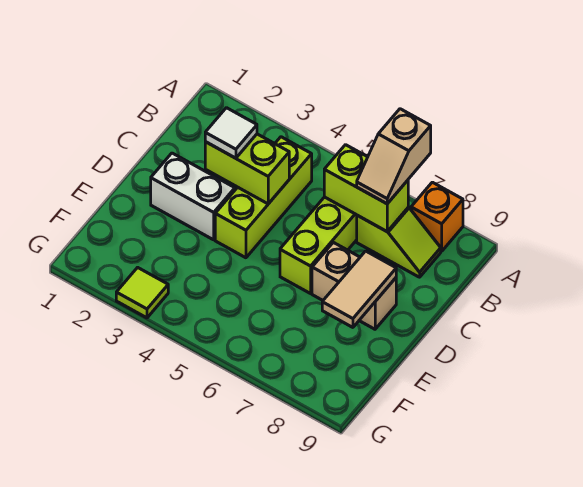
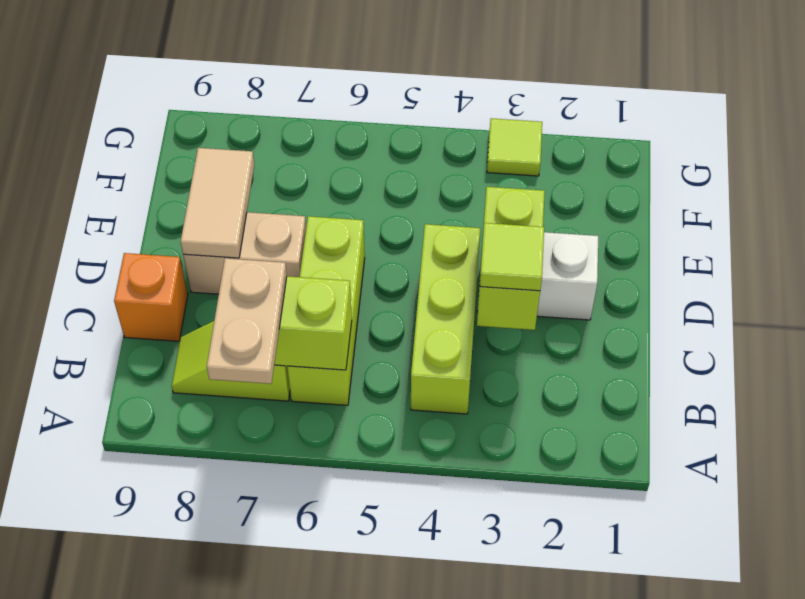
tan 1x2 slope [357,109,431,204] -> tan 1x2 plate [207,258,287,384]
orange 1x1 brick [411,182,463,251] -> orange 1x1 brick moved to [114,253,188,341]
lime 1x2 brick [205,134,289,204] -> lime 1x2 brick turned to [477,187,545,330]
white 1x1 tile [205,108,257,158] -> lime 1x1 tile [479,223,544,291]

